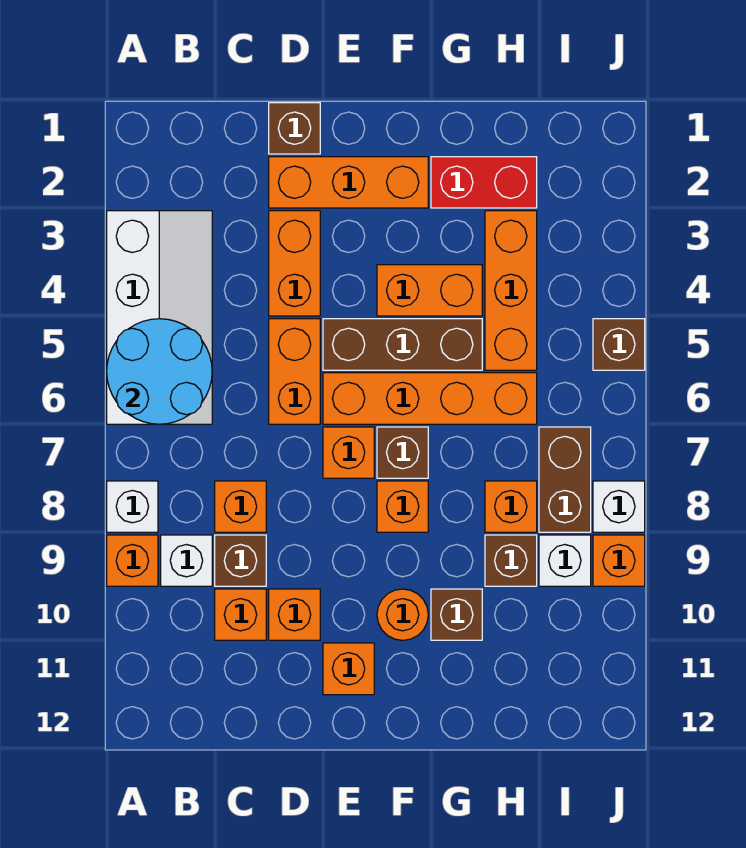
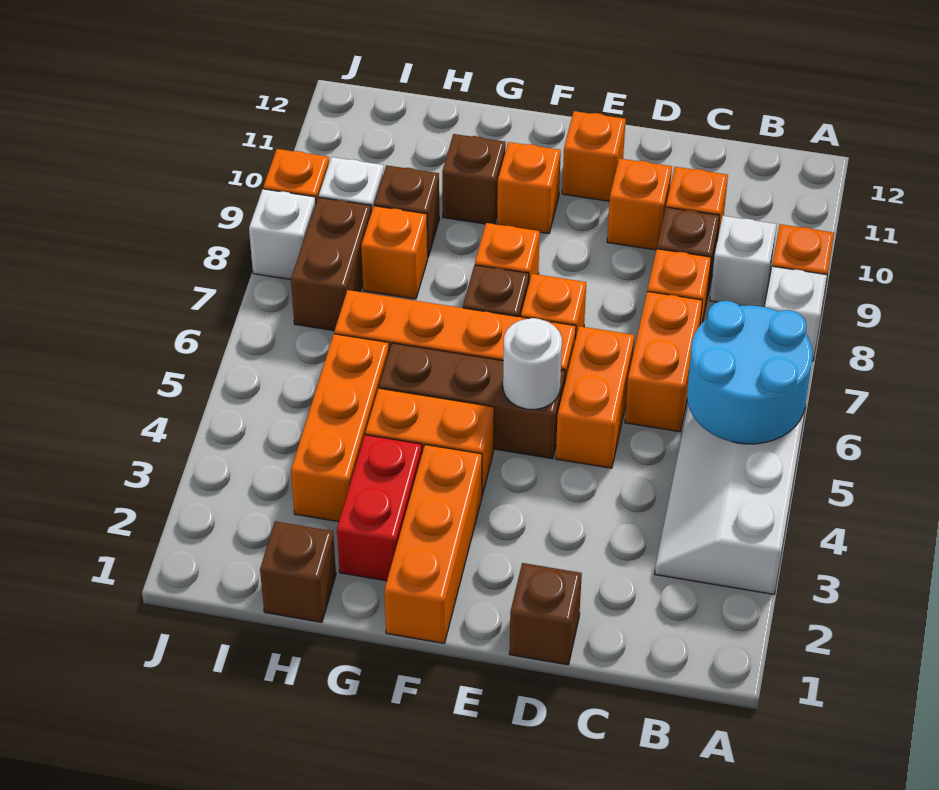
orange 1x3 brick [269,157,428,208] -> orange 1x3 brick turned to [384,445,482,643]
orange 1x2 brick [269,211,320,316] -> orange 1x2 brick moved to [625,292,703,432]
none -> white 1x1 round brick [503,318,562,409]
orange 1x1 round brick [377,589,428,640] -> orange 1x1 brick [497,142,561,234]
red 1x2 brick [431,157,537,208] -> red 1x2 brick turned to [337,435,422,581]
brown 1x1 brick [593,319,645,370] -> brown 1x1 brick moved to [260,521,336,622]

